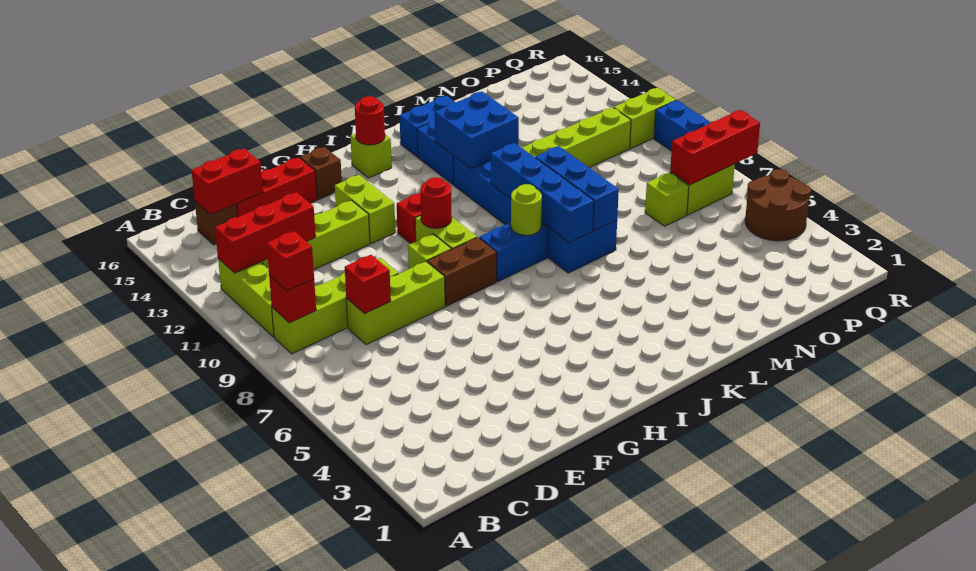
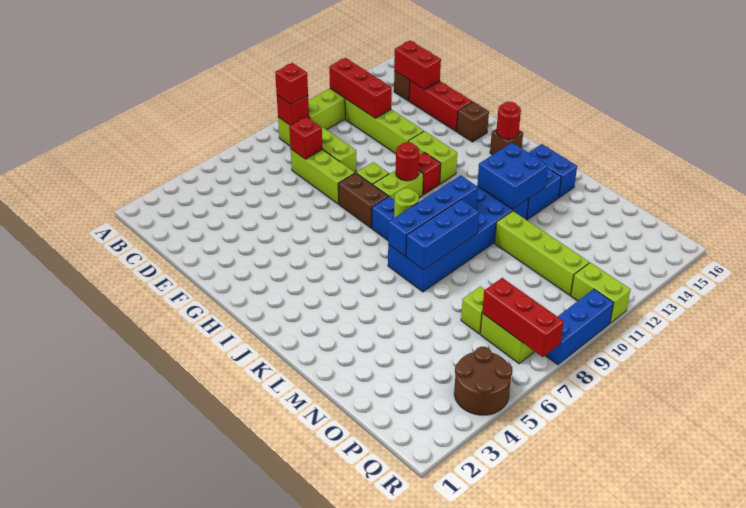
lime 1x2 brick [335,175,395,244] -> lime 1x2 brick turned to [409,131,457,184]
lime 1x1 brick [351,134,392,178] -> brown 1x1 brick [490,129,523,155]

